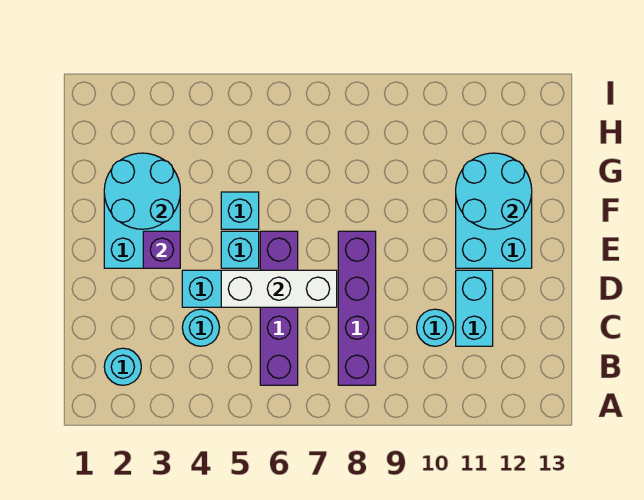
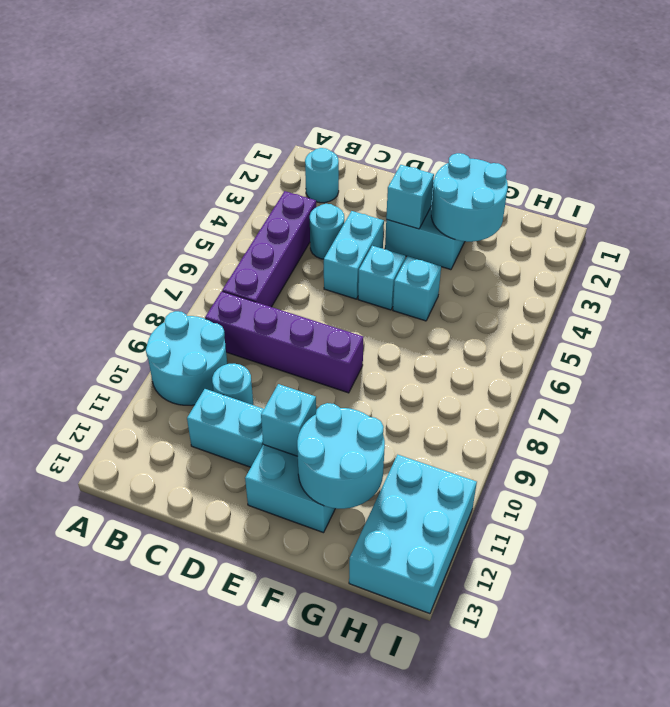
none -> cyan 2x2 round brick [146,311,227,405]
purple 1x4 brick [260,231,298,385] -> purple 1x4 brick turned to [222,191,316,307]
white 1x3 brick [221,270,337,307] -> none
purple 1x1 brick [143,231,180,268] -> cyan 1x1 brick [386,165,434,229]
none -> cyan 1x1 brick [261,384,316,456]
none -> cyan 2x3 brick [349,455,477,614]

